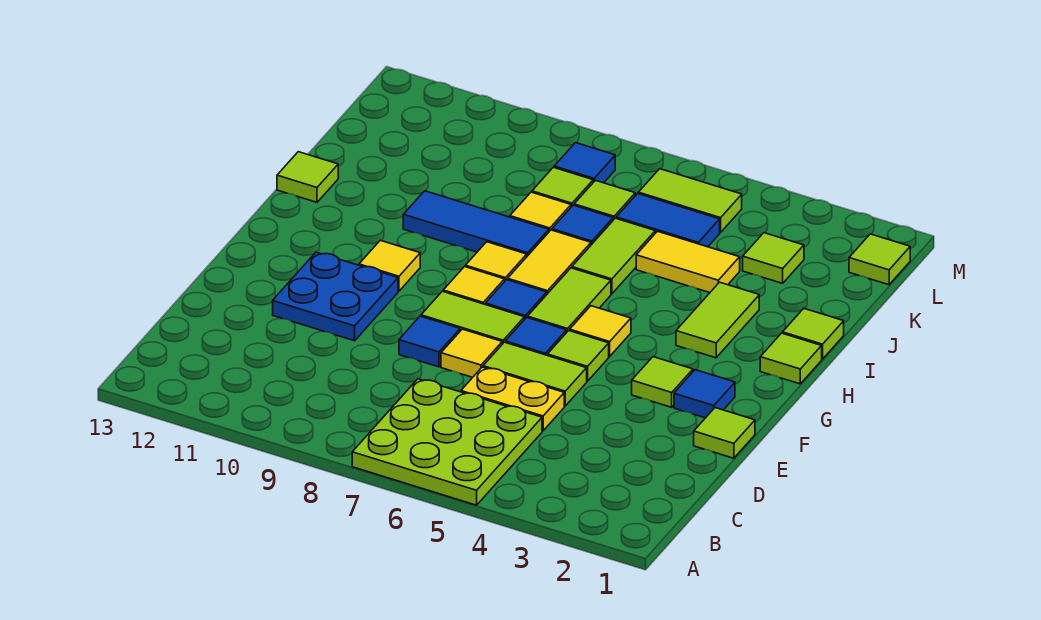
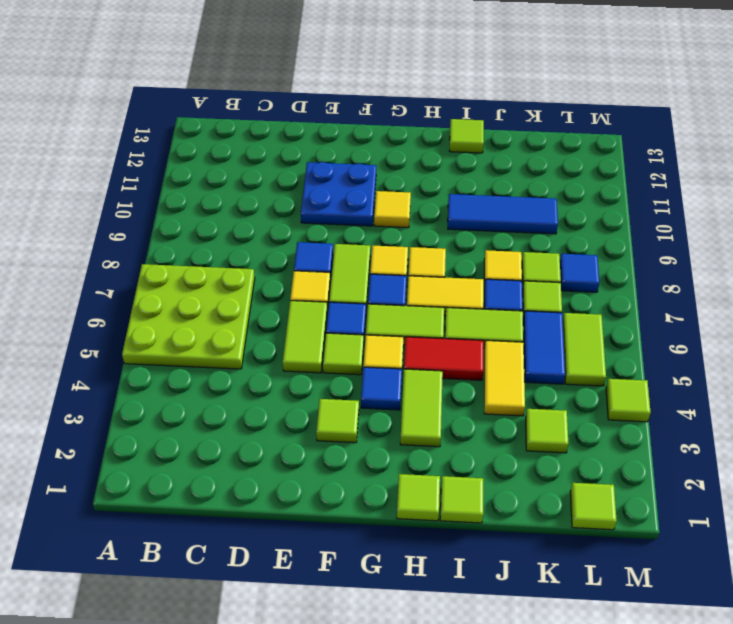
yellow 1x2 plate [461,367,564,431] -> none
lime 1x1 tile [694,408,755,458] -> lime 1x1 tile moved to [606,379,651,422]
blue 1x1 tile [674,370,735,418] -> blue 1x1 tile moved to [361,367,402,410]
lime 1x2 tile [676,282,759,358] -> lime 1x2 tile turned to [400,369,443,447]
none -> red 1x2 tile [404,337,483,380]
blue 1x3 tile [403,191,549,256] -> blue 1x3 tile turned to [448,194,558,234]

